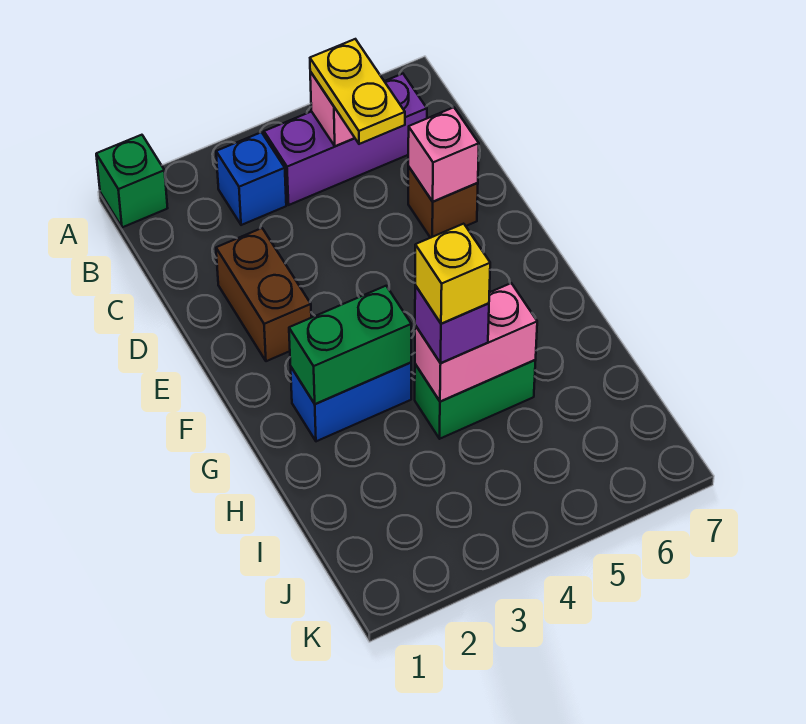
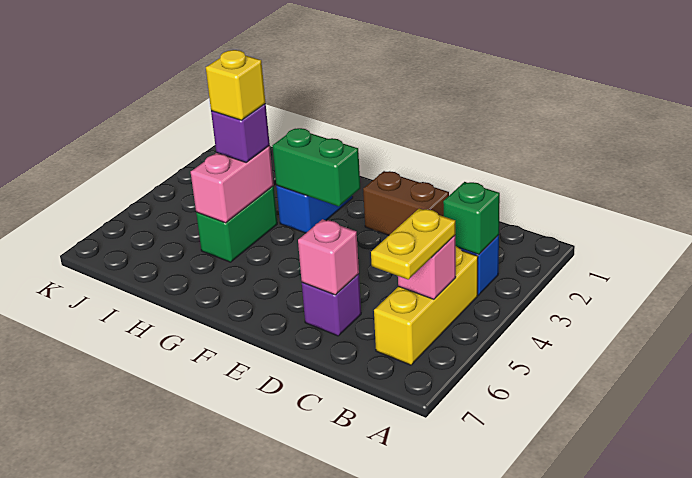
green 1x1 brick [96,135,167,227] -> green 1x1 brick moved to [443,182,500,254]
purple 1x3 brick [264,74,427,205] -> yellow 1x3 brick [374,246,478,365]
yellow 1x2 plate [310,39,405,144] -> yellow 1x2 plate turned to [371,209,455,279]
brown 1x1 brick [408,166,478,238] -> purple 1x1 brick [302,274,361,336]
green 1x2 brick [289,286,411,404] -> green 1x2 brick turned to [272,128,360,206]

